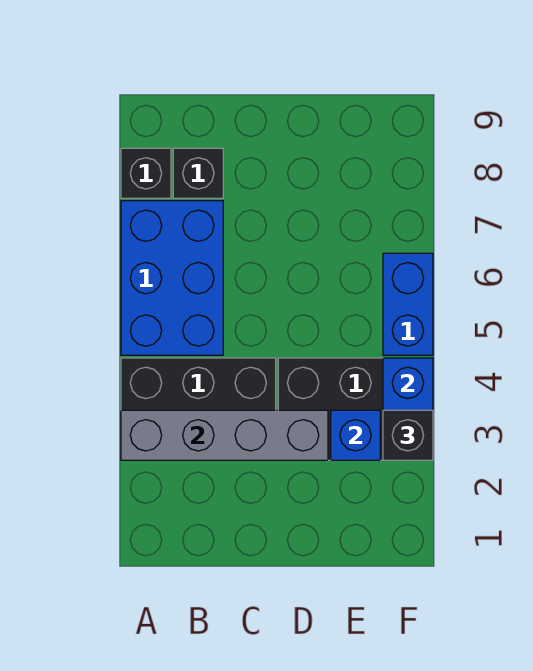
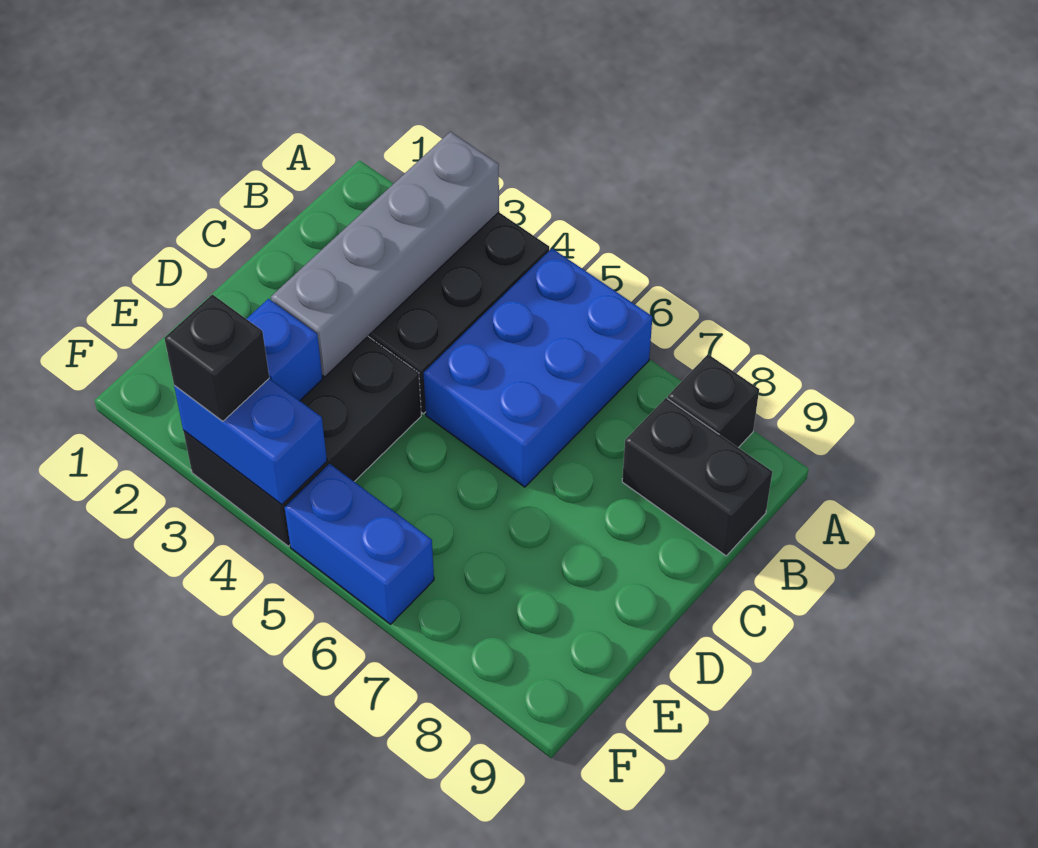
blue 2x3 brick [121,201,223,355] -> blue 2x3 brick turned to [424,248,652,487]
black 1x1 brick [173,148,223,198] -> black 1x2 brick [622,398,772,556]

